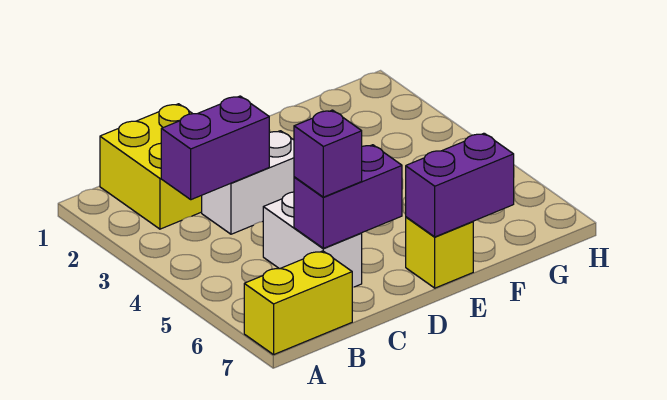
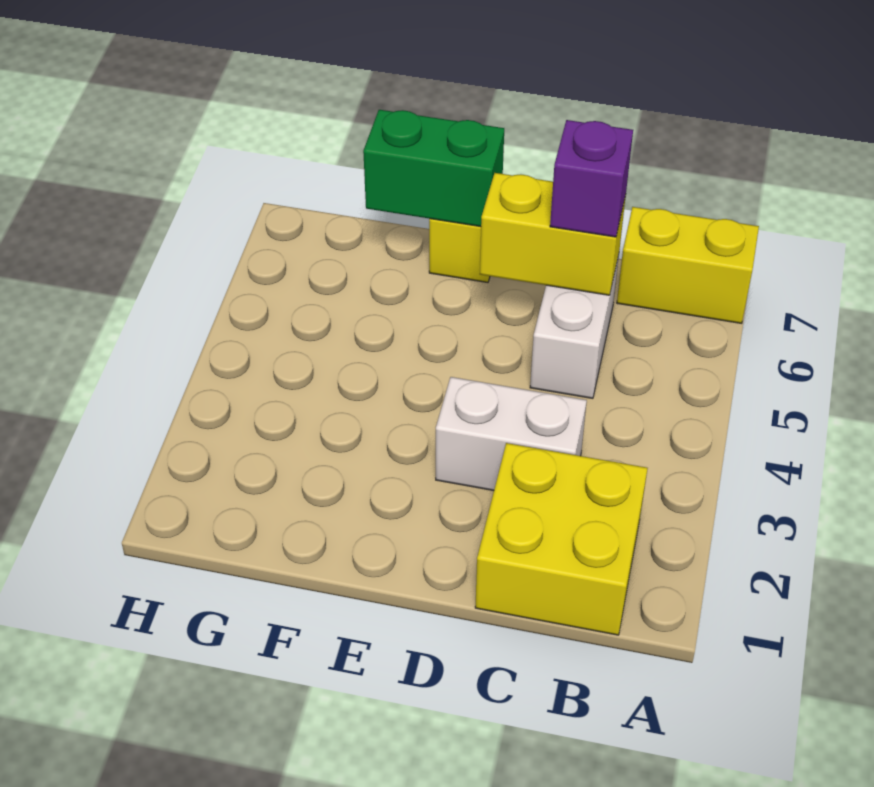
purple 1x2 brick [161,96,269,200] -> none
purple 1x2 brick [294,145,402,248] -> yellow 1x2 brick [480,173,626,295]
purple 1x2 brick [406,133,514,237] -> green 1x2 brick [363,110,504,227]

